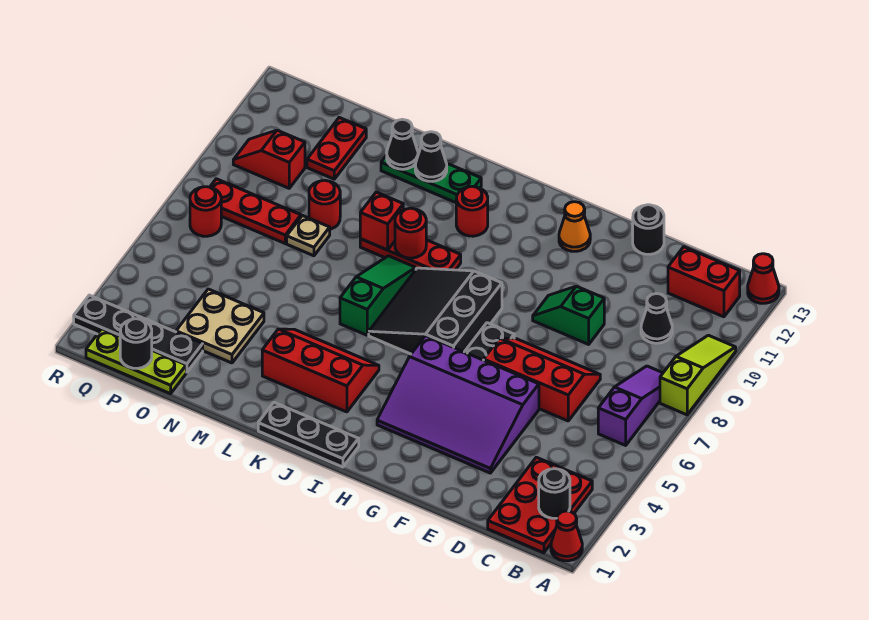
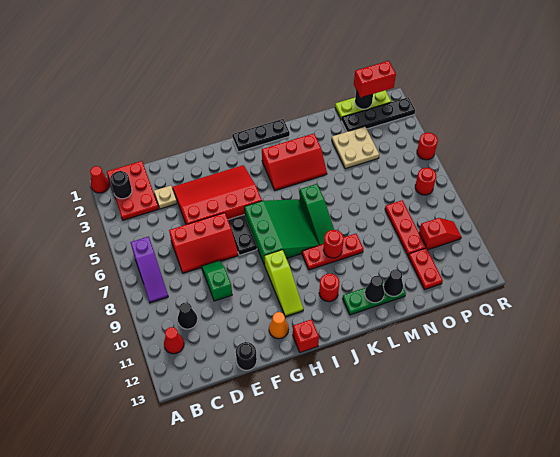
lime 1x3 slope [660,335,736,415] -> lime 1x3 slope moved to [265,250,303,317]
red 1x1 cone [748,254,779,303] -> red 1x1 cone moved to [164,327,184,354]
red 1x2 brick [668,247,740,317] -> red 1x2 brick moved to [354,61,396,98]
purple 3x4 slope [377,336,539,473] -> red 3x4 slope [173,165,262,225]
green 1x2 slope [533,286,604,344] -> green 1x2 slope turned to [202,261,232,301]
black 3x3 slope [369,268,502,354] -> green 3x3 slope [245,199,319,265]
red 1x1 brick [360,192,403,250] -> red 1x1 brick moved to [293,319,319,352]
tan 1x1 plate [287,216,330,256] -> tan 1x1 plate moved to [154,186,177,209]
red 1x1 round brick [309,180,340,229] -> red 1x1 round brick moved to [417,133,438,160]
red 1x3 plate [210,179,301,243] -> red 1x3 plate turned to [385,200,426,256]

